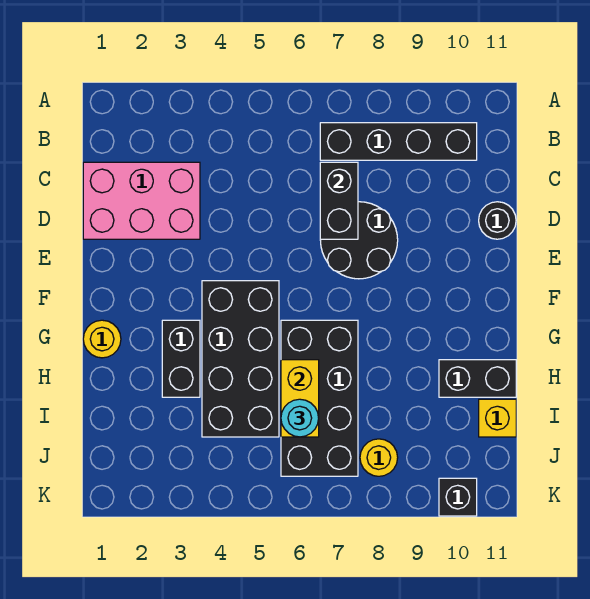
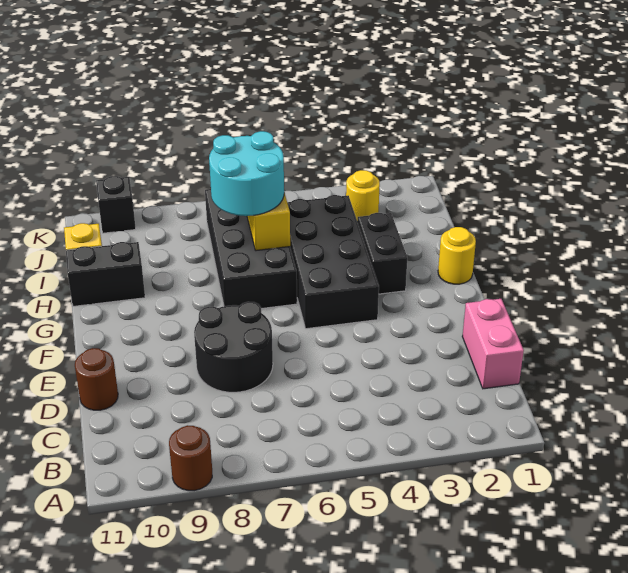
none -> brown 1x1 round brick [169,425,212,491]
black 1x4 brick [320,123,477,160] -> none
pink 2x3 brick [83,162,200,239] -> pink 1x2 brick [462,299,524,389]
black 1x2 brick [320,162,358,239] -> none
black 1x1 round brick [479,202,516,239] -> brown 1x1 round brick [75,348,118,410]
cyan 1x1 round brick [281,399,319,437] -> cyan 2x2 round brick [209,131,284,216]
yellow 1x1 round brick [360,439,398,476] -> yellow 1x1 round brick moved to [346,170,380,220]

